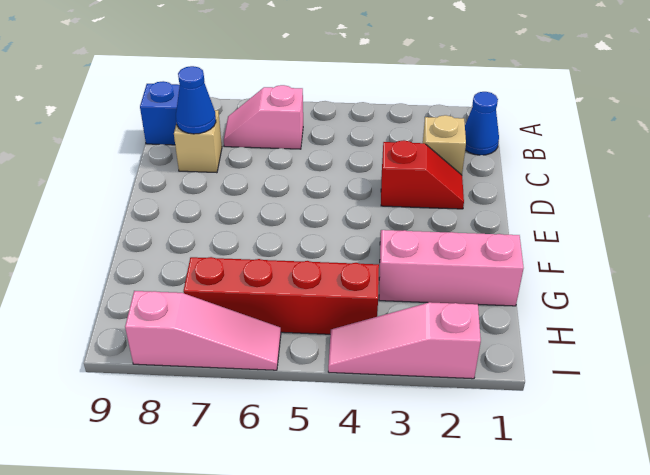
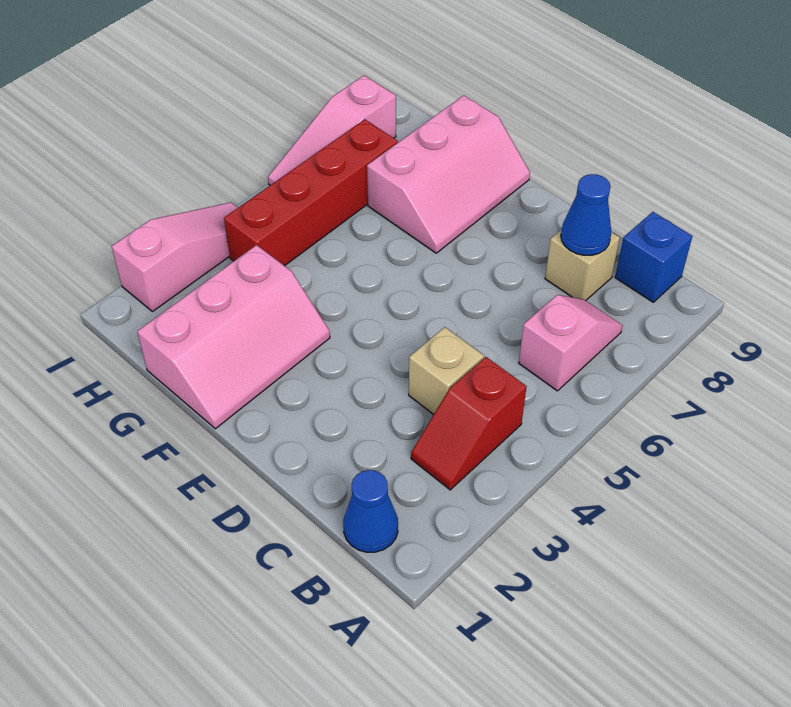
tan 1x1 brick [423,115,466,175] -> tan 1x1 brick moved to [409,327,484,415]
red 1x2 slope [381,140,464,209] -> red 1x2 slope moved to [411,357,527,490]
none -> pink 2x3 slope [367,95,530,253]

